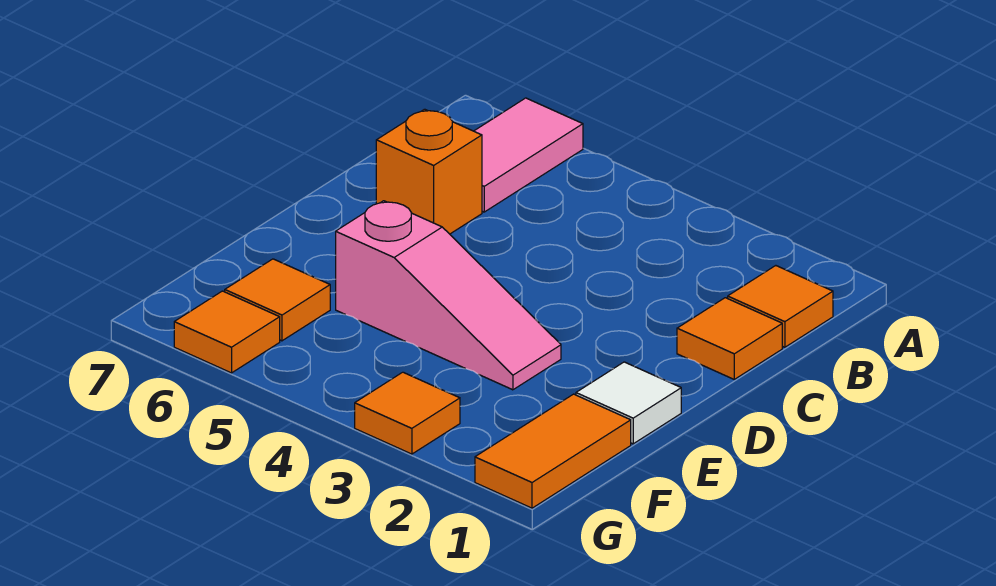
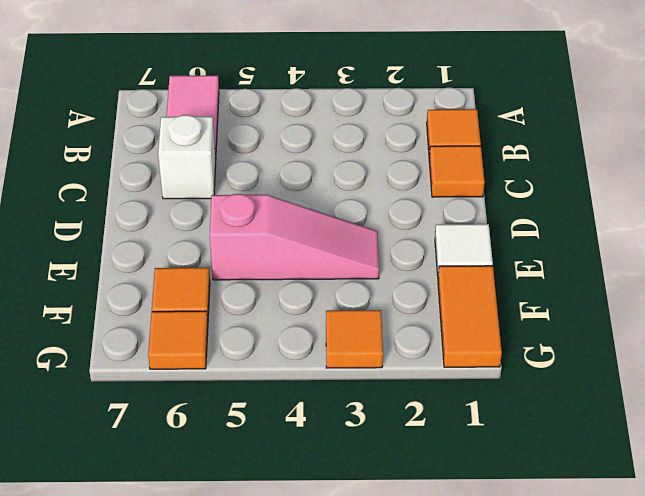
orange 1x1 brick [376,109,482,234] -> white 1x1 brick [158,115,216,199]

